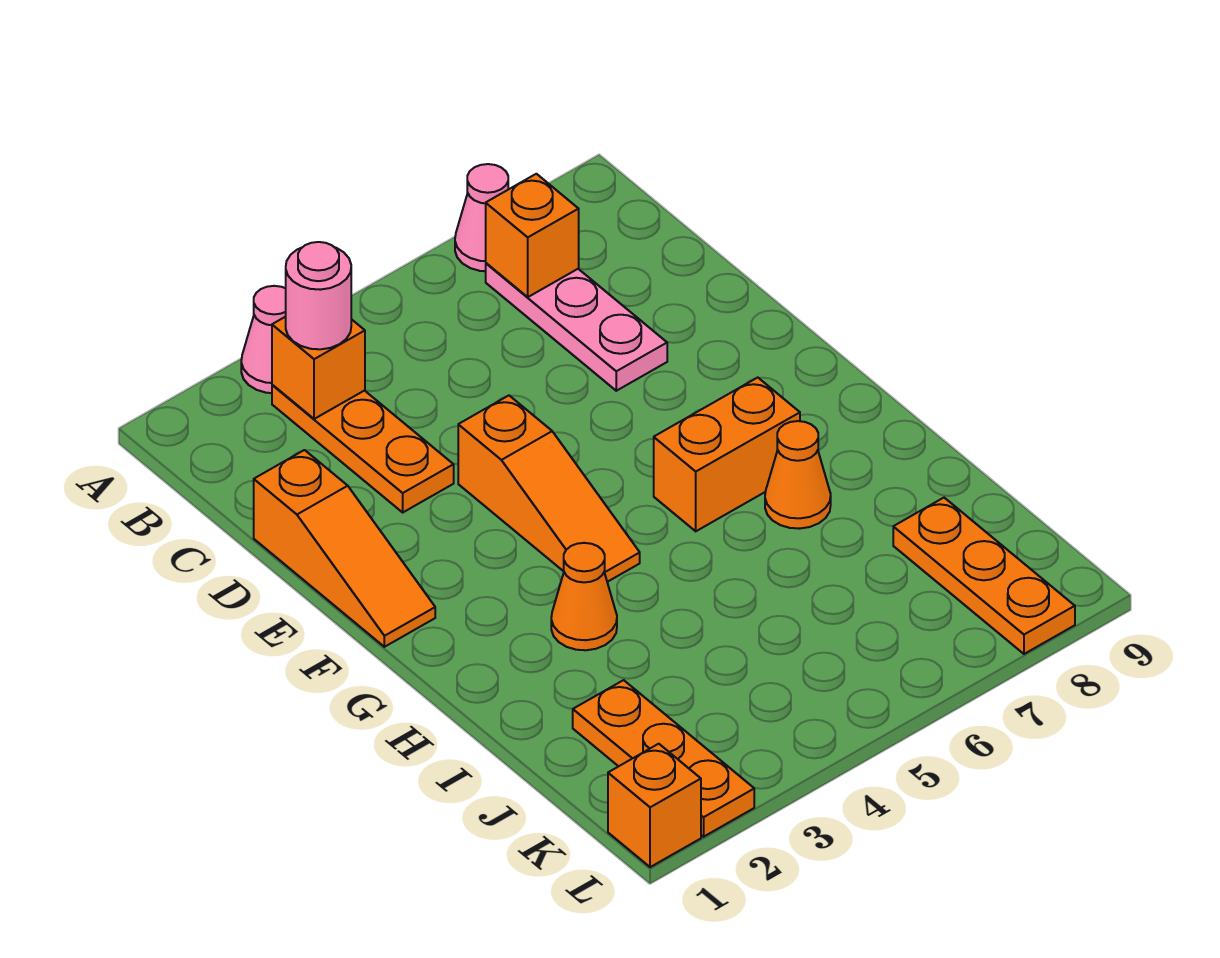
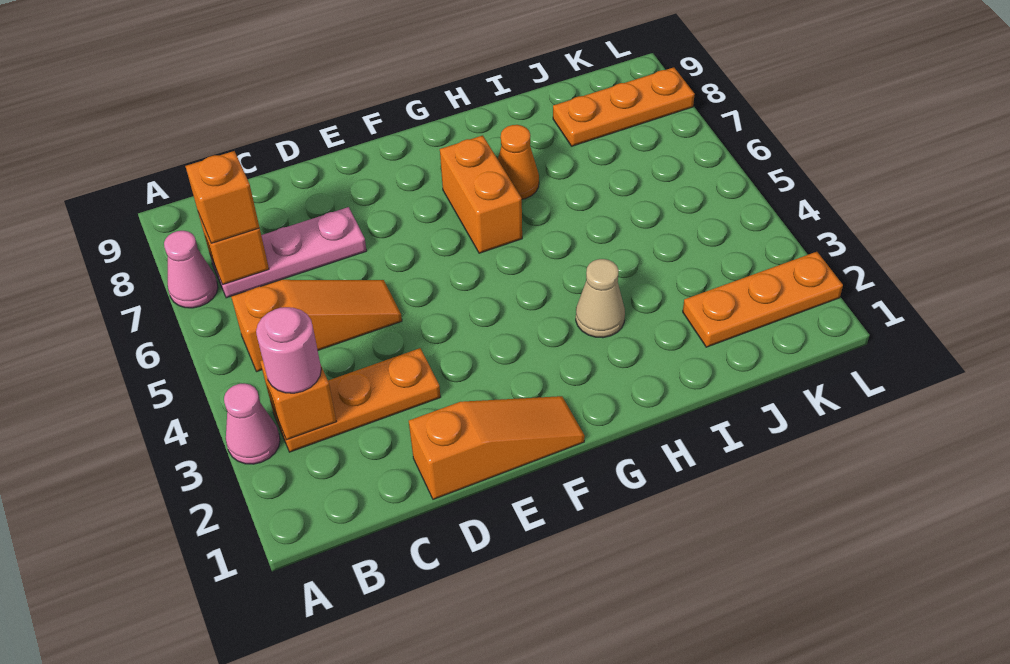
orange 1x3 slope [458,396,640,582] -> orange 1x3 slope moved to [231,280,402,372]
orange 1x1 cone [551,543,617,650] -> tan 1x1 cone [576,259,625,338]
orange 1x1 brick [608,744,701,867] -> orange 1x1 brick moved to [185,151,260,243]

